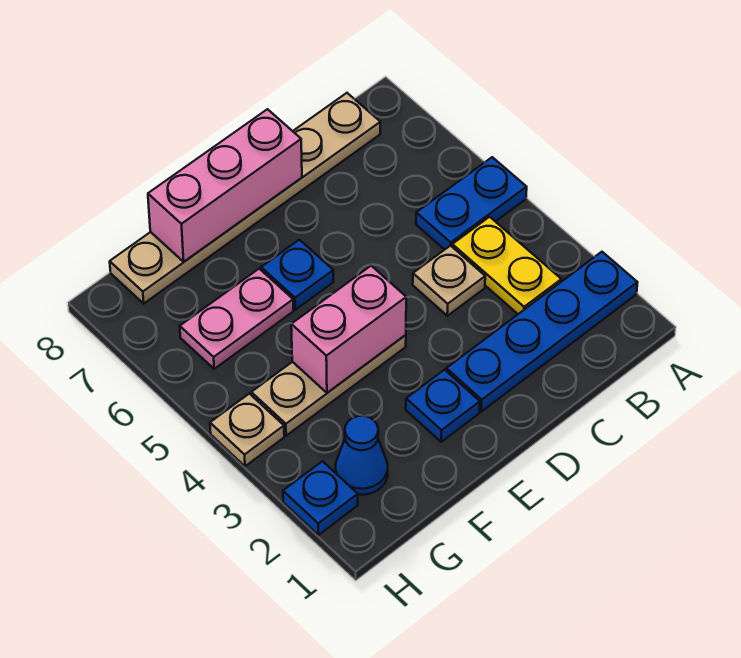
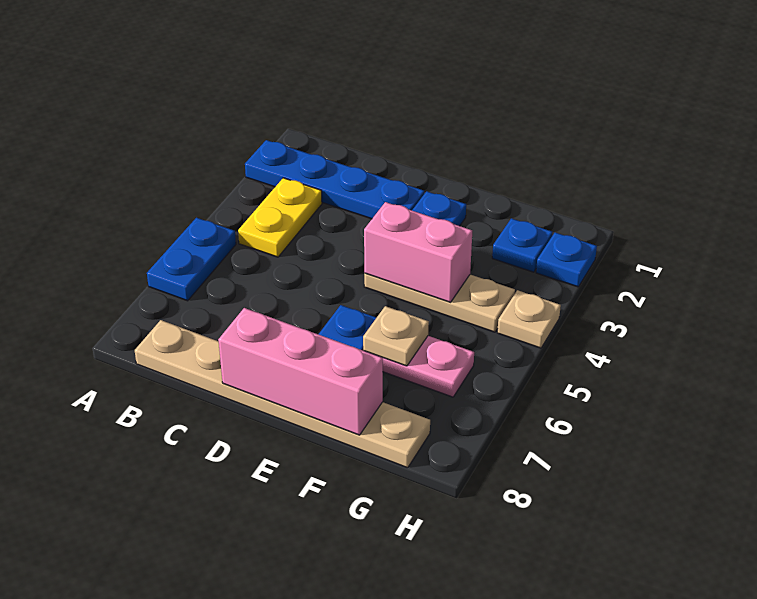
blue 1x2 plate [416,157,527,250] -> blue 1x2 plate turned to [147,218,236,301]
tan 1x1 plate [413,245,485,316] -> tan 1x1 plate moved to [363,306,429,366]
blue 1x1 cone [336,416,388,495] -> blue 1x1 plate [492,218,553,272]

